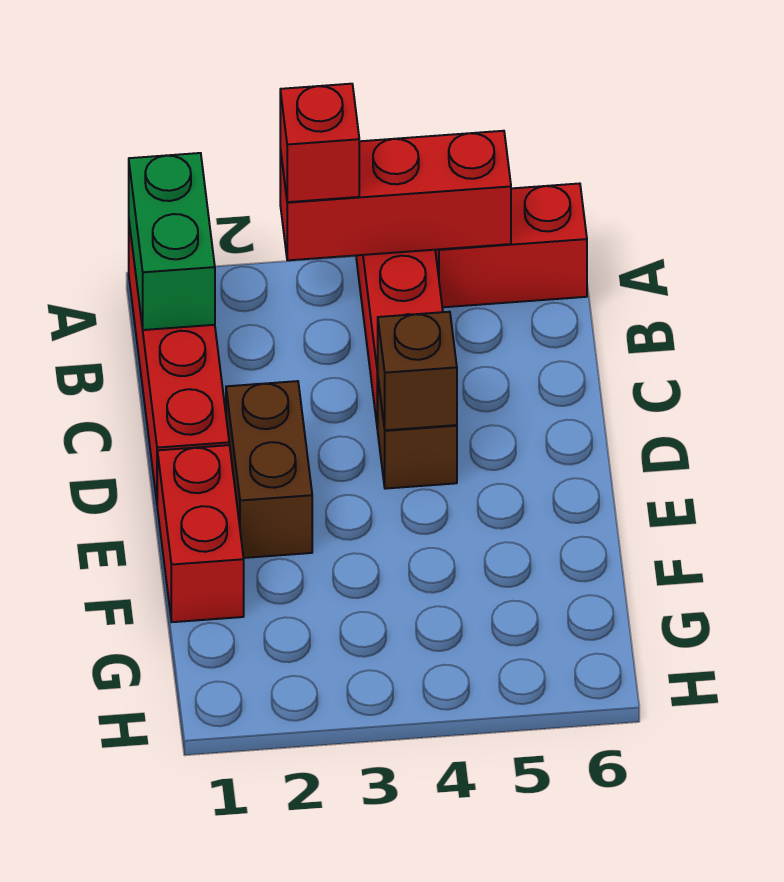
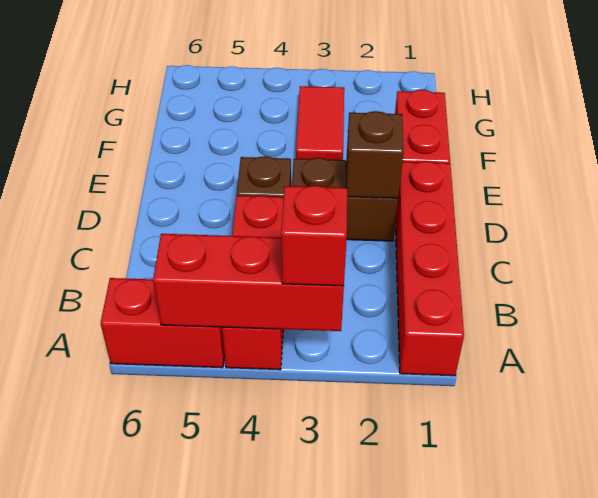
green 1x2 brick [129,153,215,330] -> none
brown 1x2 brick [226,381,312,558] -> brown 1x2 brick turned to [292,158,398,241]
brown 1x1 brick [377,312,457,430] -> brown 1x1 brick moved to [346,111,404,198]
none -> red 1x2 tile [296,86,344,160]

